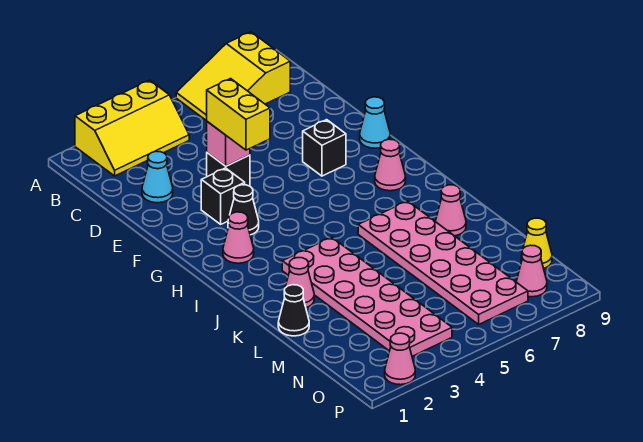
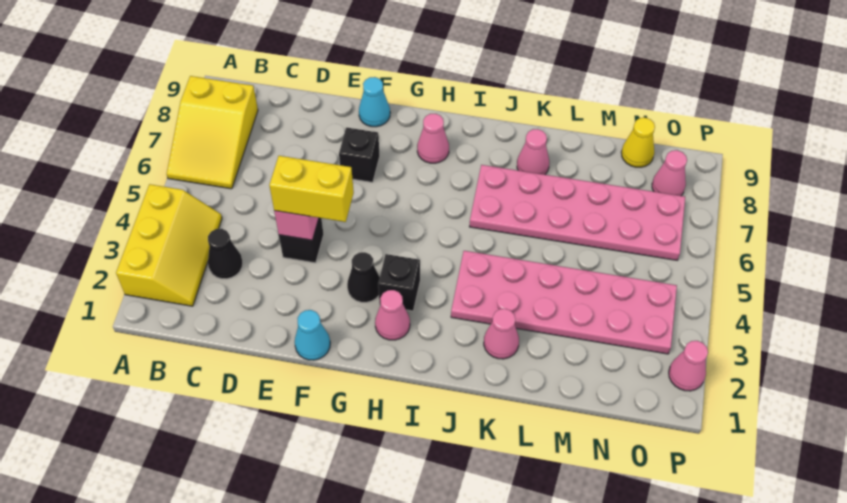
cyan 1x1 cone [142,151,173,203] -> cyan 1x1 cone moved to [295,310,330,360]
black 1x1 brick [201,168,245,224] -> black 1x1 brick moved to [378,254,420,311]
black 1x1 cone [278,285,309,336] -> black 1x1 cone moved to [208,229,243,279]

